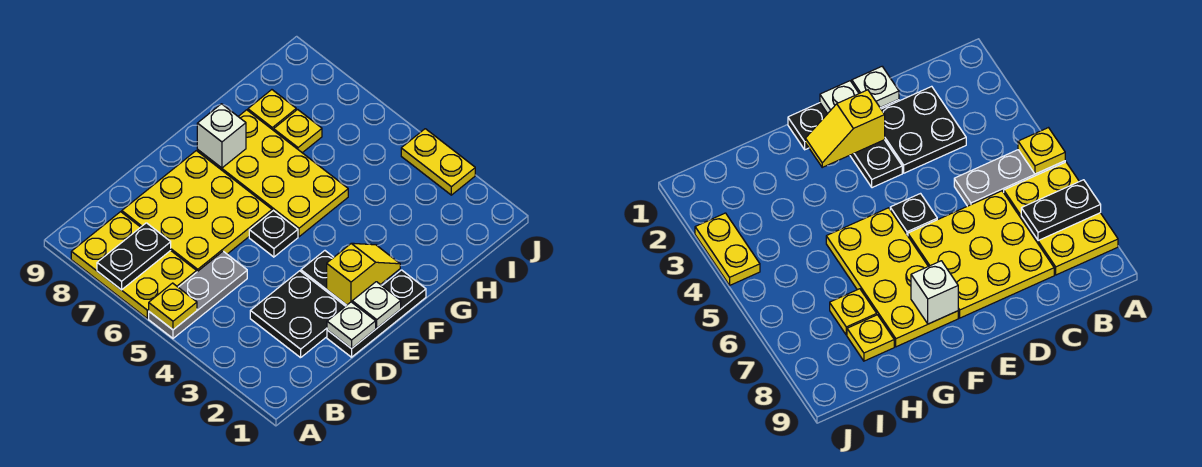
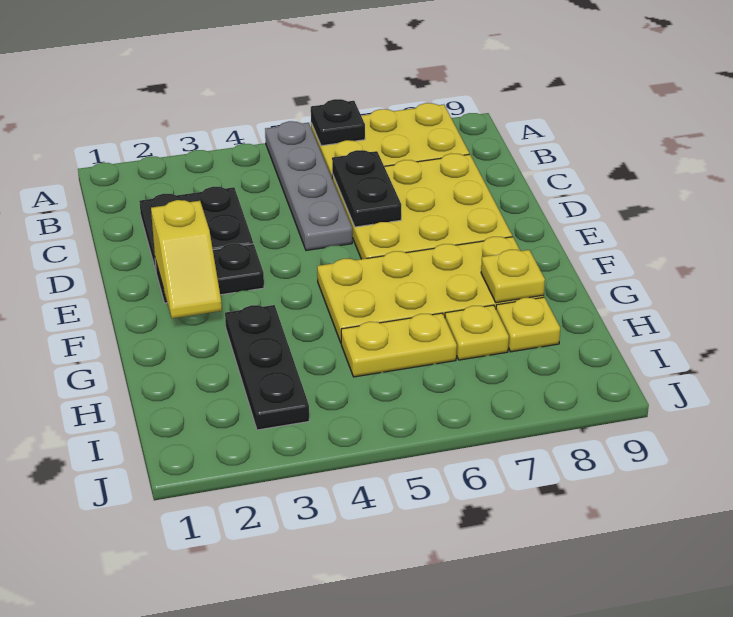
grey 1x3 plate [149,251,247,338] -> grey 1x4 plate [265,121,352,250]
yellow 1x1 plate [149,283,197,330] -> yellow 1x1 plate moved to [481,250,545,303]
black 1x2 plate [97,223,171,290] -> black 1x2 plate moved to [332,150,401,227]
black 1x3 plate [327,270,426,357] -> black 1x3 plate moved to [225,305,309,430]
white 1x1 plate [327,302,376,349] -> none
white 1x1 plate [352,282,401,328] -> none
black 1x1 plate [249,211,298,257] -> black 1x1 plate moved to [311,99,365,146]
white 1x1 brick [197,104,246,168] -> none
yellow 1x2 plate [401,129,475,195] -> yellow 1x2 plate moved to [341,313,457,377]

